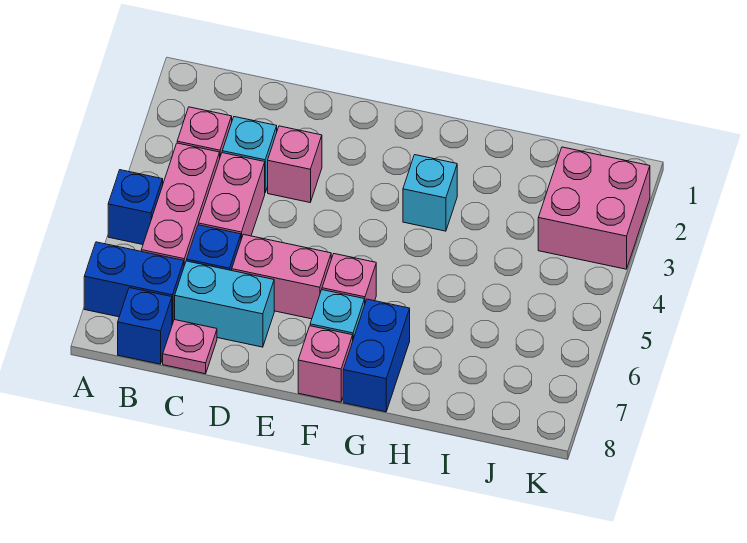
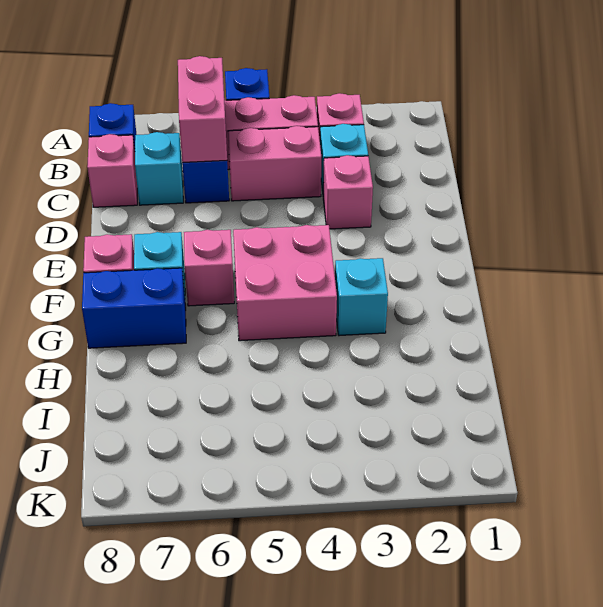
blue 1x2 brick [84,242,184,324] -> none
cyan 1x2 brick [175,261,274,347] -> cyan 1x1 brick [135,132,183,205]
pink 1x1 plate [163,320,217,374] -> pink 1x1 brick [87,134,137,207]
pink 1x2 brick [232,234,331,319] -> pink 1x2 brick moved to [178,56,227,163]
pink 2x2 brick [538,147,650,269] -> pink 2x2 brick moved to [233,225,337,341]

